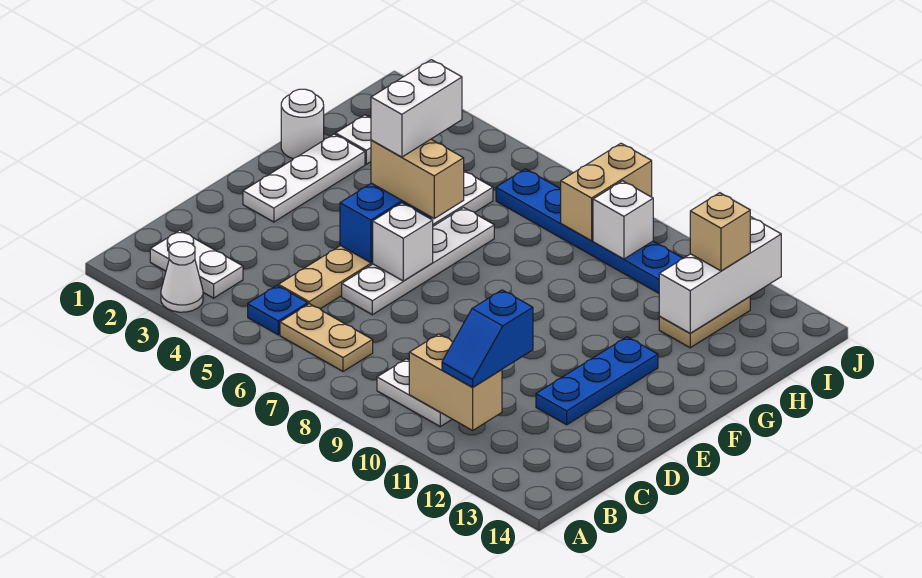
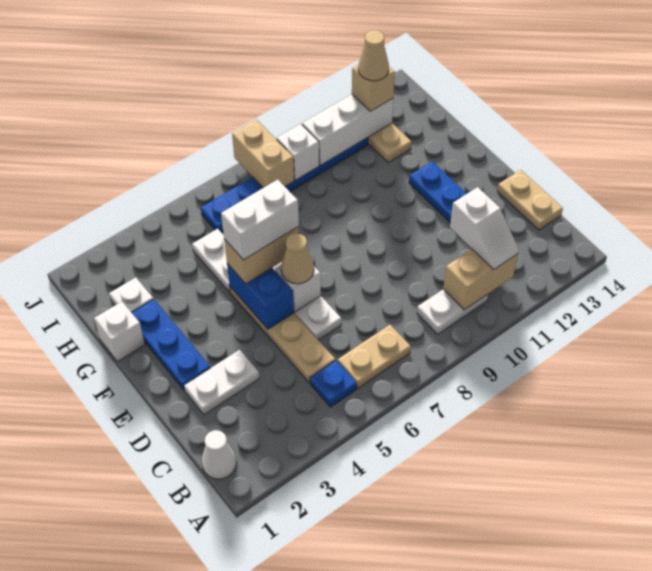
white 1x1 cone [161,242,203,312] -> white 1x1 cone moved to [202,430,237,479]
white 1x2 plate [150,230,243,298] -> white 1x2 plate moved to [184,350,260,415]
blue 1x2 slope [442,290,533,387] -> white 1x2 slope [450,187,519,269]
none -> tan 1x2 plate [497,170,563,230]
white 1x3 plate [243,134,365,222] -> blue 1x3 plate [132,299,211,390]
none -> tan 1x1 cone [281,233,314,284]
white 1x2 brick [371,60,462,157] -> white 1x2 brick turned to [221,180,299,260]
white 1x1 round brick [281,89,324,159] -> white 1x1 brick [94,302,145,362]
white 1x3 brick [659,217,781,333] -> white 1x3 brick turned to [302,94,393,165]
none -> tan 1x1 cone [358,30,389,81]

